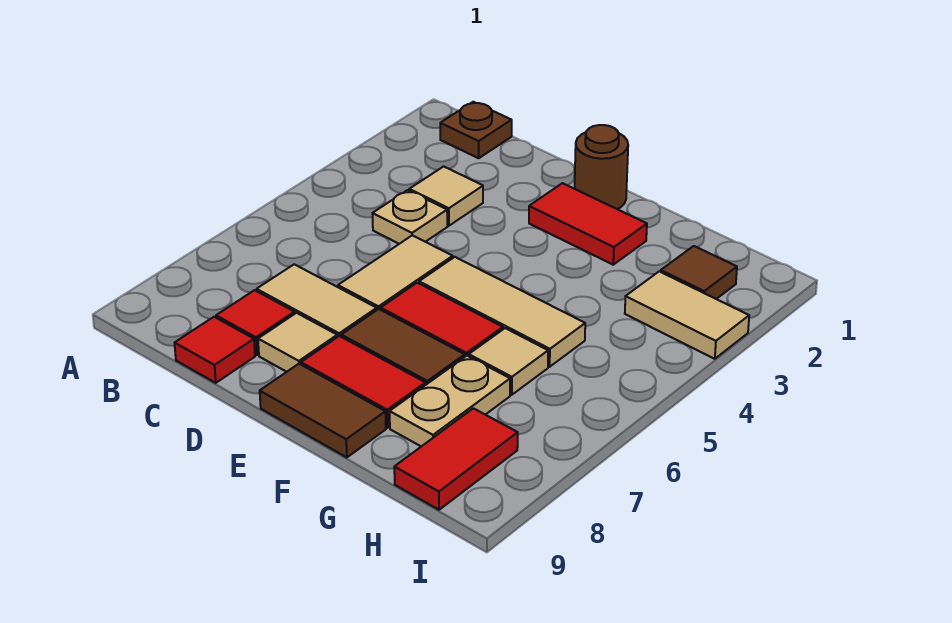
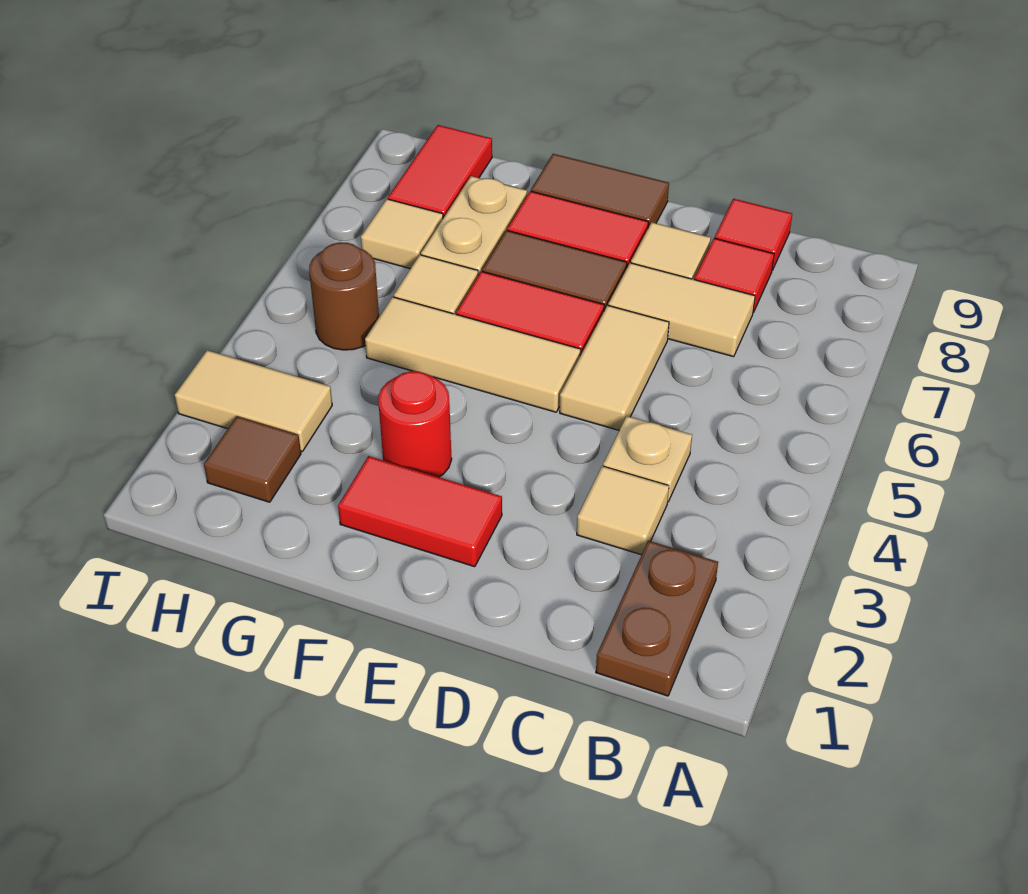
brown 1x1 plate [440,102,512,158] -> brown 1x2 plate [596,541,718,696]
brown 1x1 round brick [575,125,628,209] -> brown 1x1 round brick moved to [309,242,379,350]
none -> red 1x1 round brick [378,371,452,477]
none -> tan 1x1 tile [361,199,443,269]

